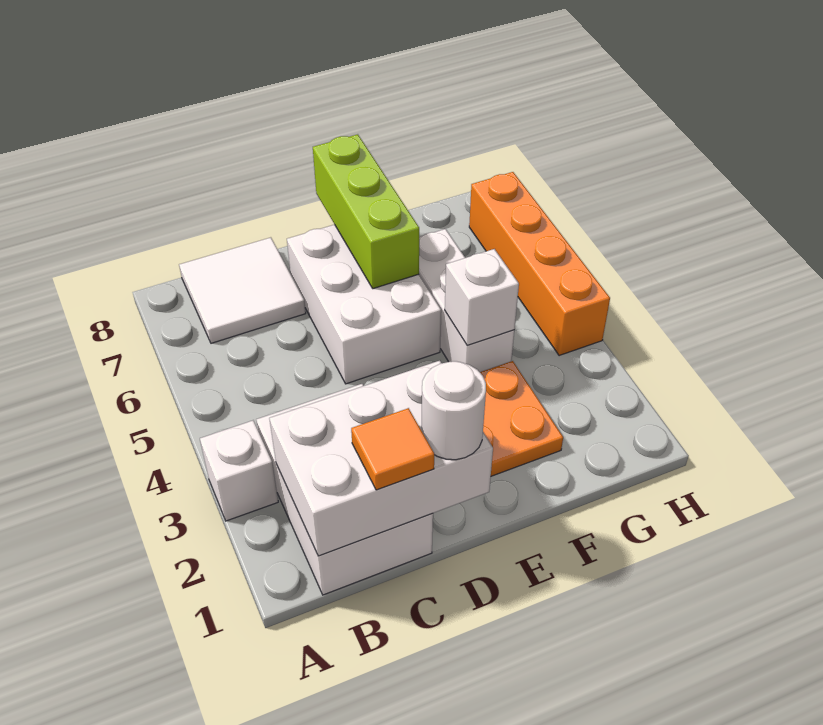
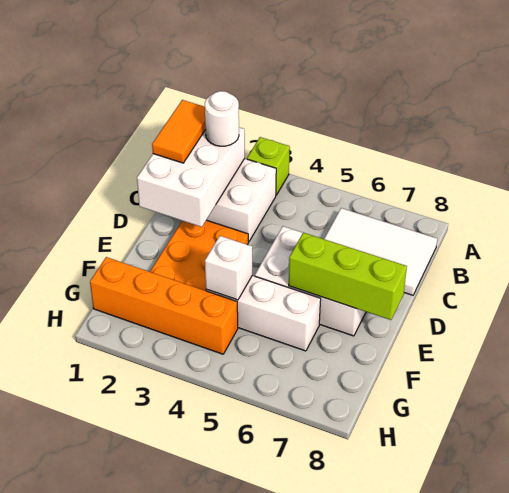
white 1x1 brick [200,420,278,521] -> lime 1x1 brick [247,137,290,195]
white 2x2 tile [179,237,306,343] -> white 2x3 tile [324,208,437,295]
orange 1x1 tile [351,408,434,490] -> orange 1x2 tile [152,100,206,163]
white 1x1 round brick [422,361,486,460] -> white 1x1 round brick moved to [205,91,239,146]
orange 1x4 brick [469,172,610,356] -> orange 1x4 brick moved to [90,257,238,354]

